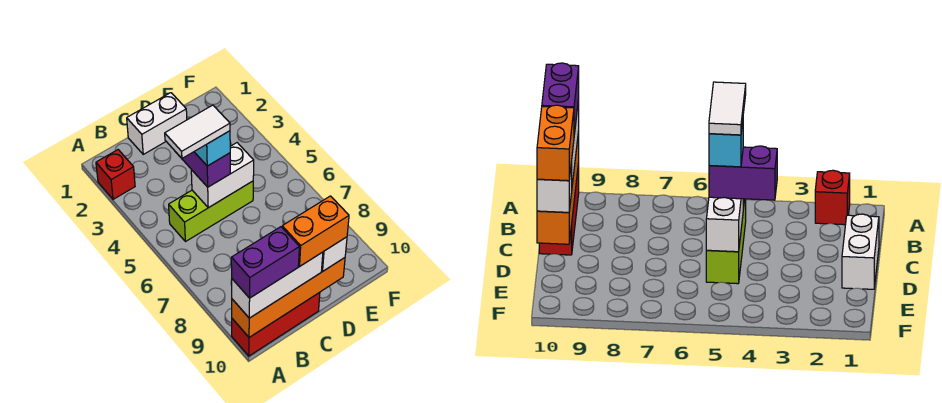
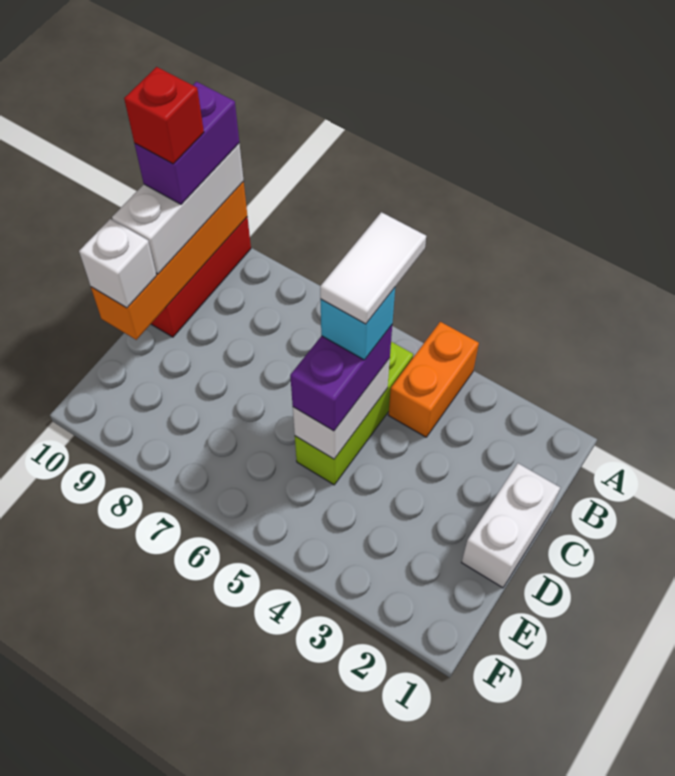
red 1x1 brick [96,150,135,199] -> red 1x1 brick moved to [124,67,204,164]
purple 1x2 brick [182,152,230,187] -> purple 1x2 brick turned to [290,325,392,431]
orange 1x2 brick [282,196,349,266] -> orange 1x2 brick moved to [388,322,479,437]

